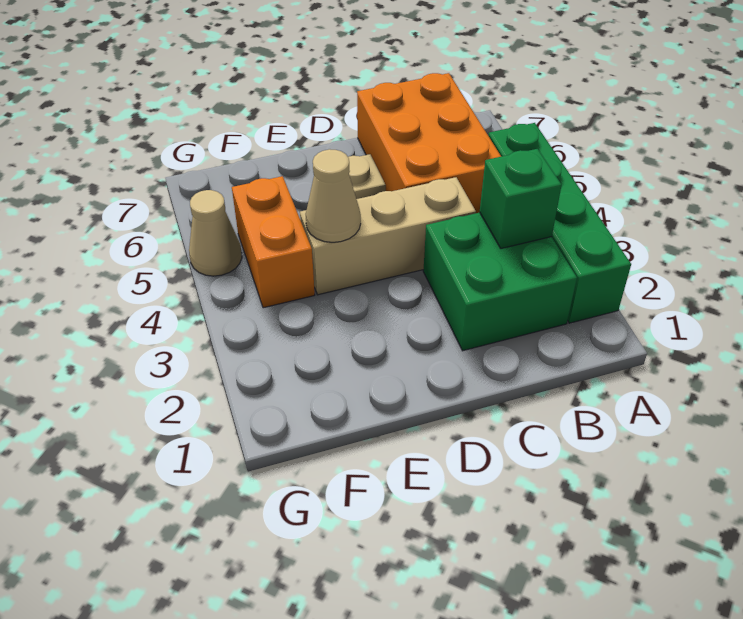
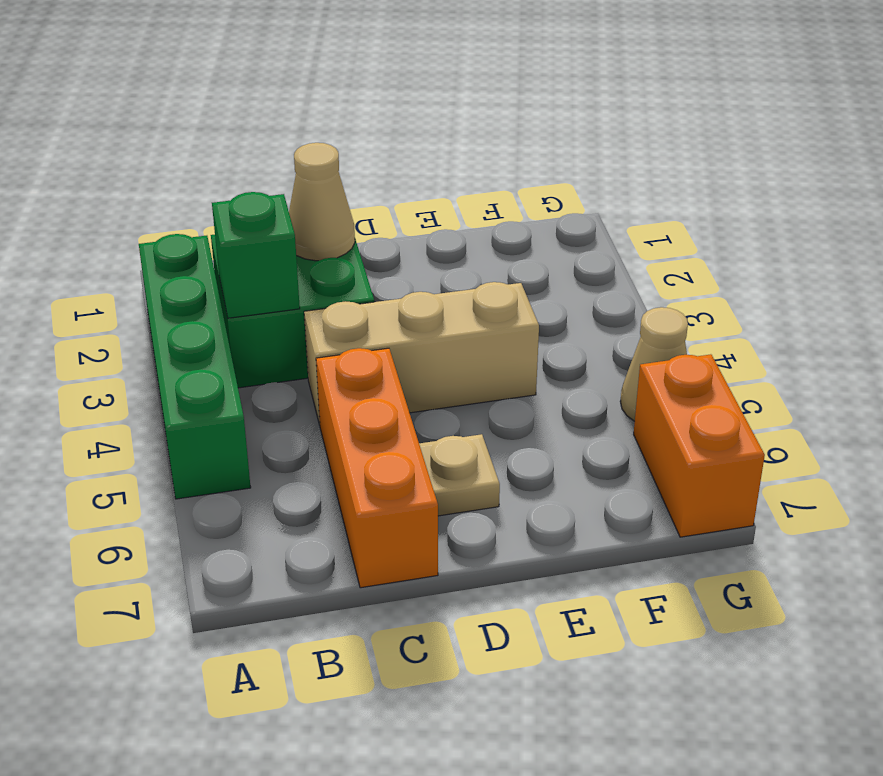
orange 2x3 brick [357,73,501,213] -> orange 1x3 brick [316,348,438,588]
tan 1x1 cone [306,149,361,242] -> tan 1x1 cone moved to [289,143,355,261]
orange 1x2 brick [232,176,315,308] -> orange 1x2 brick moved to [634,354,765,537]

